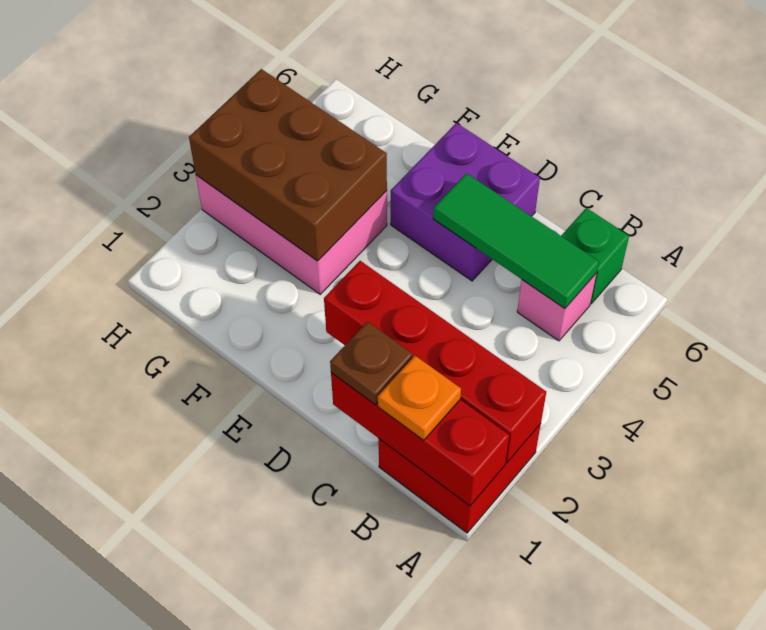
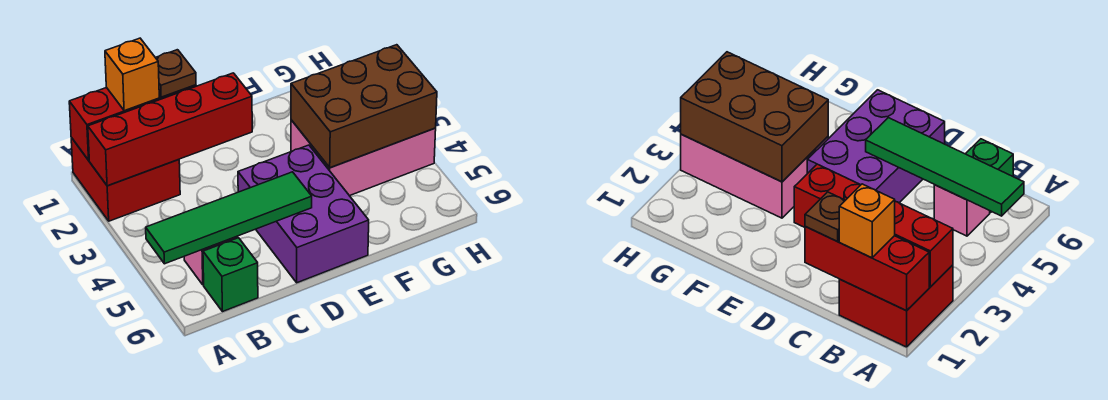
orange 1x1 plate [378,356,461,440] -> orange 1x1 brick [105,38,159,111]
green 1x3 tile [433,173,599,309] -> green 1x4 tile [146,172,312,264]
purple 2x2 brick [391,123,540,281] -> purple 2x3 brick [238,145,369,283]

